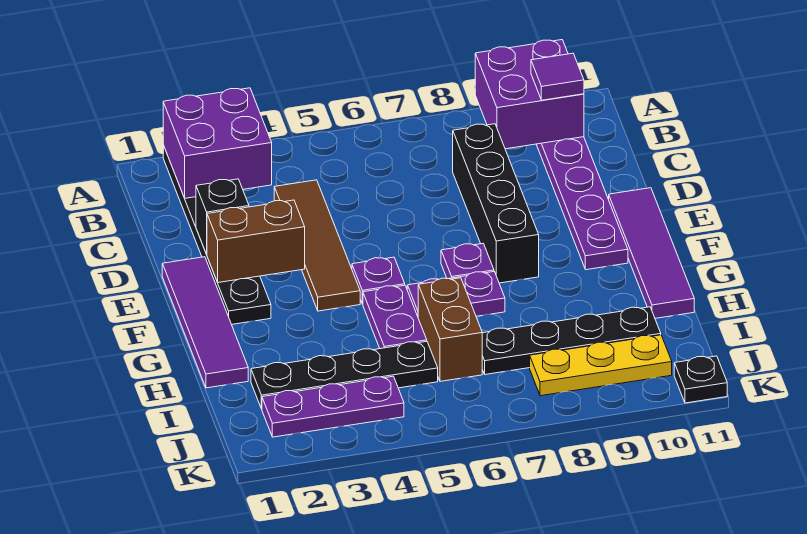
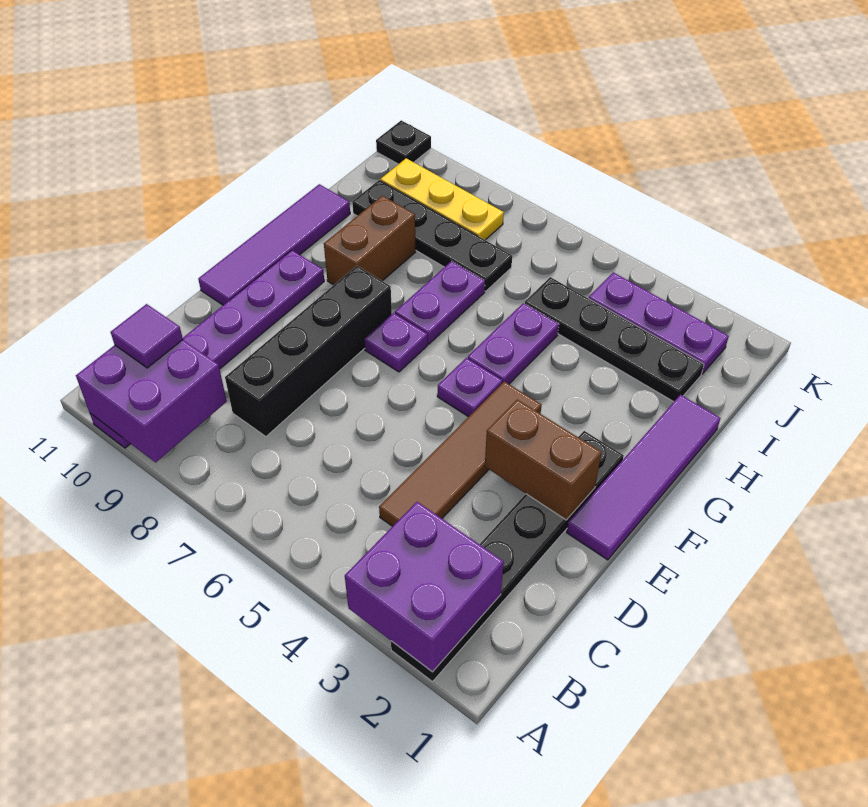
black 1x1 brick [196,179,249,254] -> none
purple 1x2 plate [407,272,505,316] -> purple 1x2 plate turned to [395,261,485,344]
brown 1x2 brick [418,278,482,381] -> brown 1x2 brick moved to [324,196,416,285]

